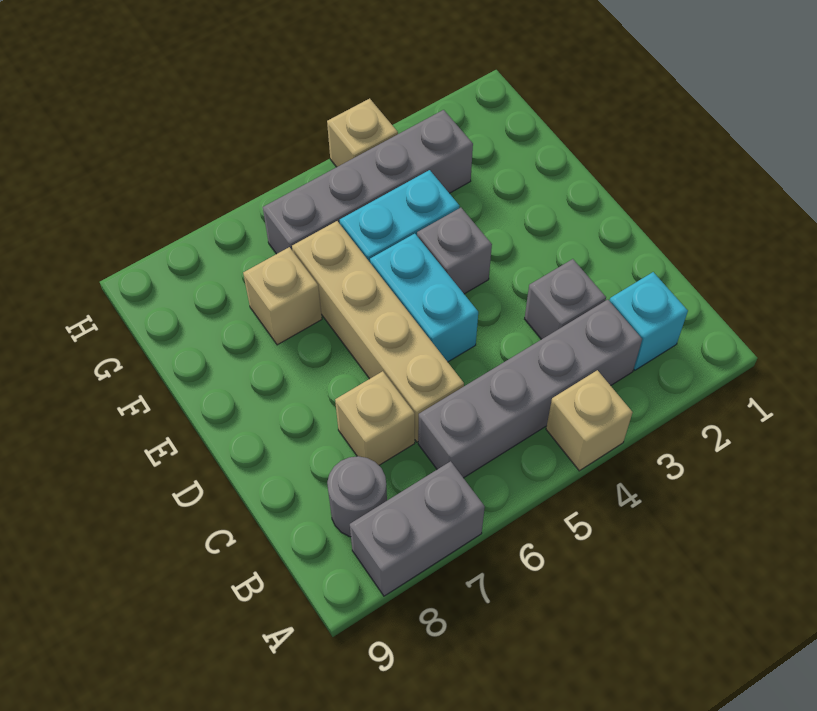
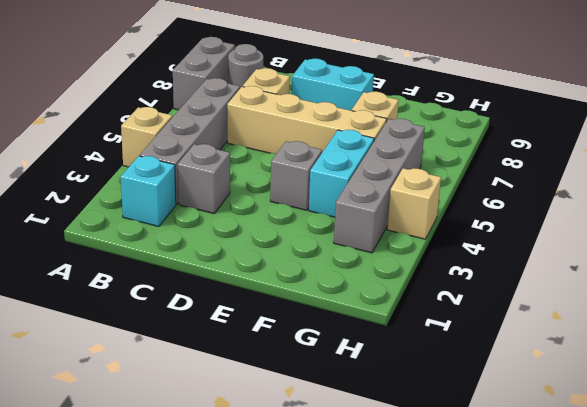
cyan 1x2 brick [370,234,478,362] -> cyan 1x2 brick moved to [292,59,374,111]

